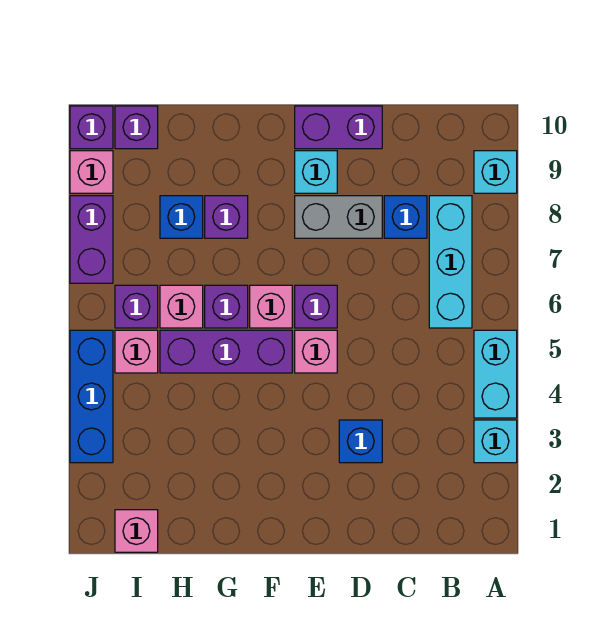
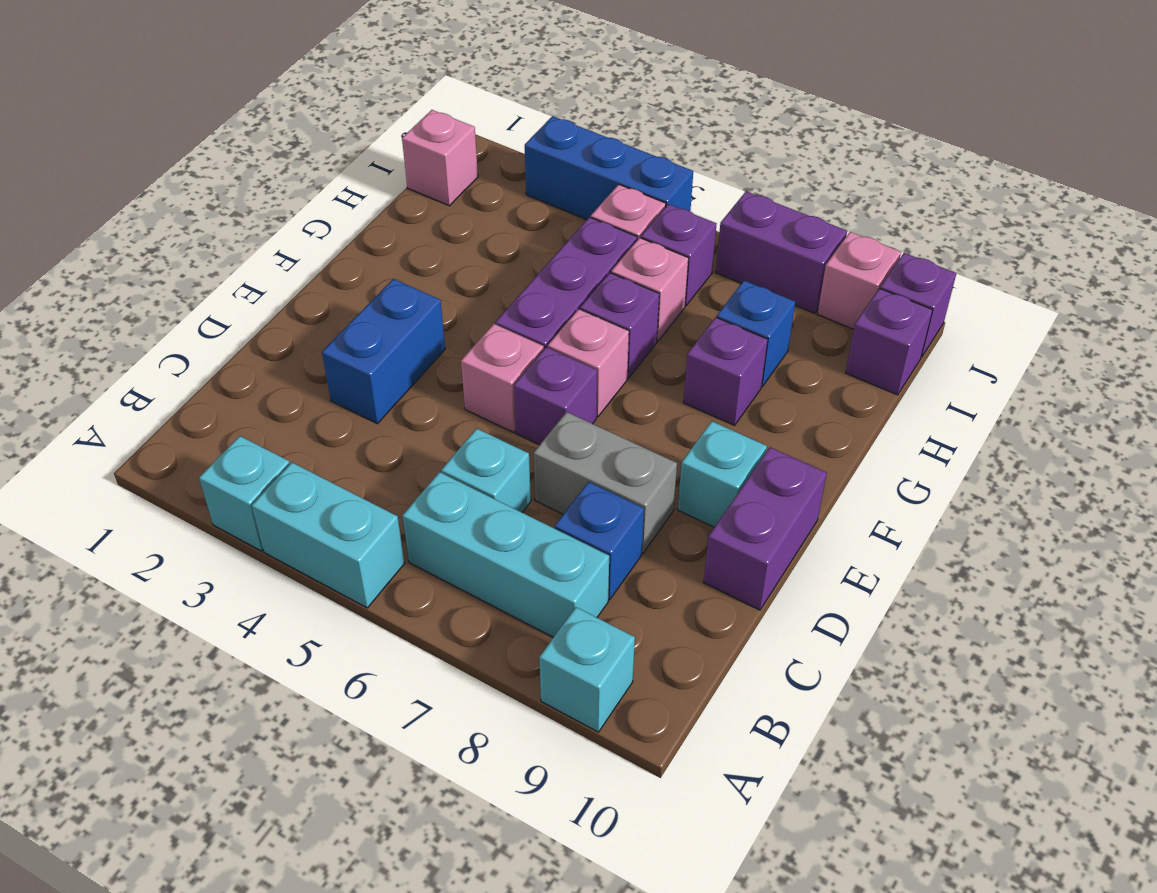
none -> cyan 1x1 brick [441,428,531,512]
blue 1x1 brick [339,420,382,463] -> blue 1x2 brick [322,279,445,424]
grey 1x2 brick [295,196,382,238] -> grey 1x2 brick turned to [533,412,677,553]

